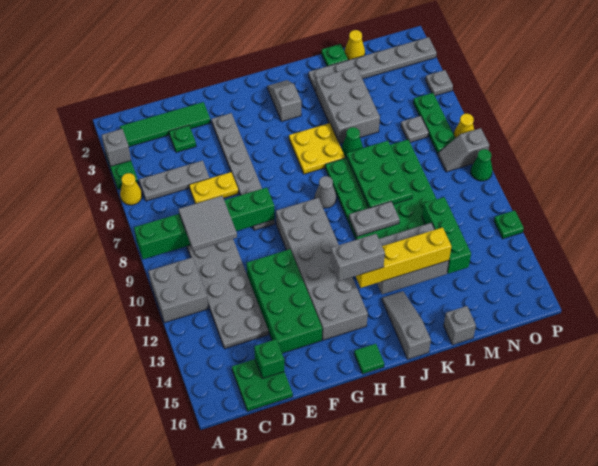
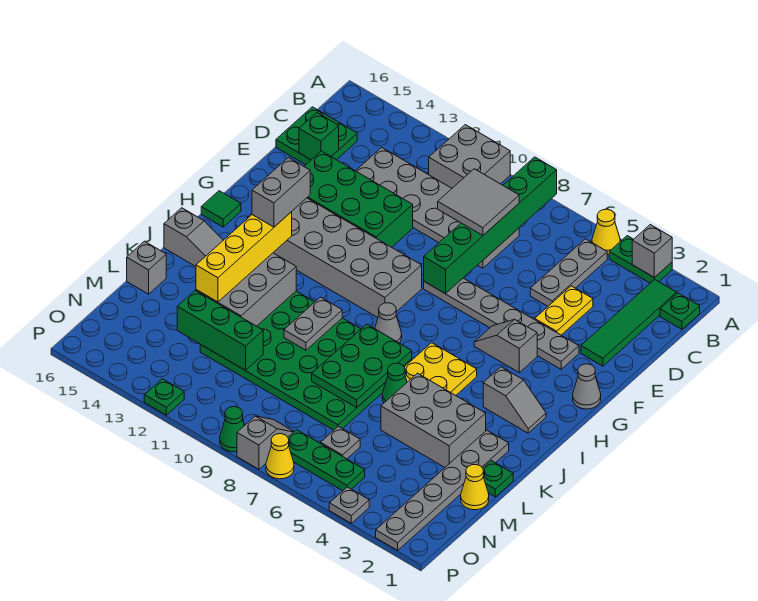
green 1x1 plate [169,125,196,152] -> green 1x1 plate moved to [660,293,700,329]
yellow 1x2 plate [189,172,238,204] -> yellow 1x2 plate moved to [535,286,593,335]
none -> grey 1x1 cone [573,364,601,409]
none -> grey 1x2 slope [474,319,537,372]
green 2x3 plate [347,141,413,208] -> green 2x3 plate turned to [312,324,412,408]

